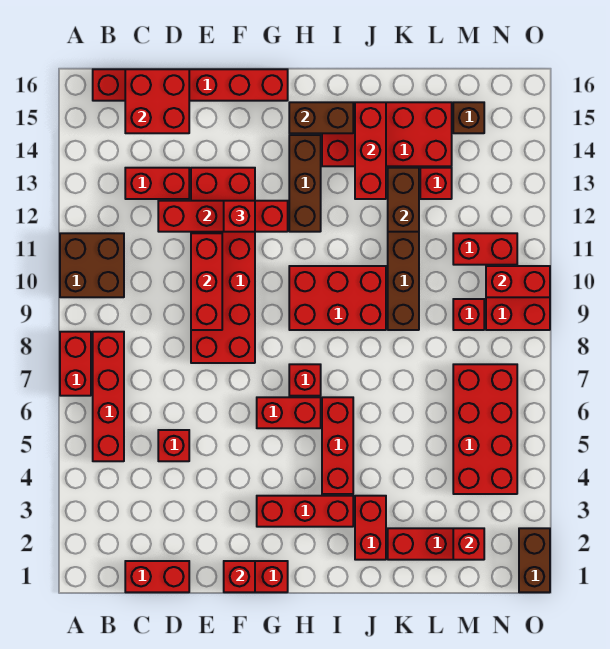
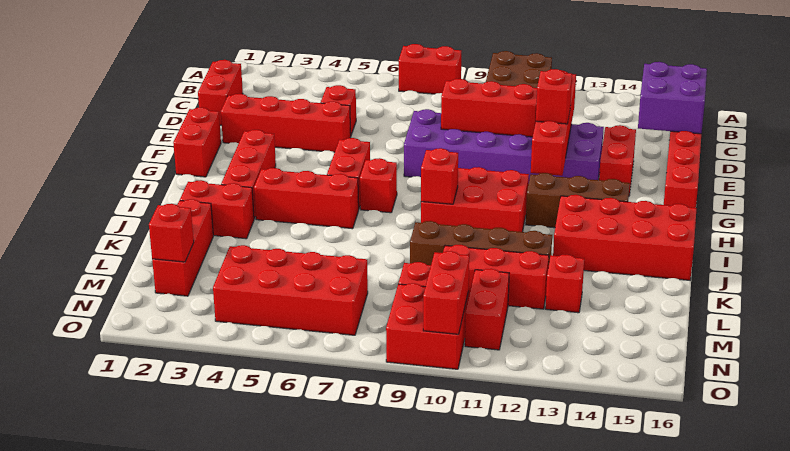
red 1x4 brick [93,332,124,461] -> red 1x4 brick moved to [221,94,351,152]
red 1x2 brick [125,168,189,199] -> red 1x2 brick moved to [599,125,636,195]
red 2x2 brick [125,69,189,133] -> purple 2x2 brick [638,62,707,134]
red 2x6 brick [191,168,255,363] -> purple 2x6 brick [404,109,604,184]
red 1x1 brick [224,561,255,592] -> red 1x1 brick moved to [421,148,458,204]
red 2x3 brick [289,266,386,330] -> red 2x3 brick turned to [421,167,529,232]
brown 1x2 brick [289,102,353,133] -> none
red 2x4 brick [322,102,452,166] -> red 2x4 brick turned to [553,195,696,280]
red 1x3 brick [355,102,386,199] -> red 1x3 brick moved to [443,245,549,309]
brown 1x2 brick [388,168,419,232] -> none
brown 1x1 brick [453,102,484,133] -> none
brown 1x2 brick [519,528,550,592] -> none

